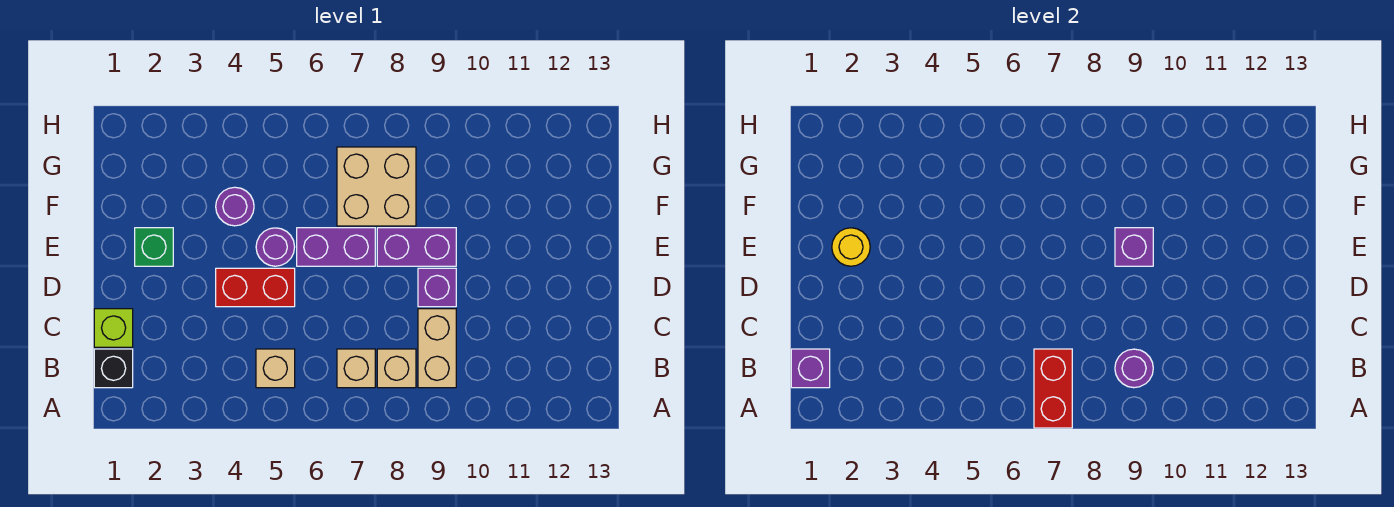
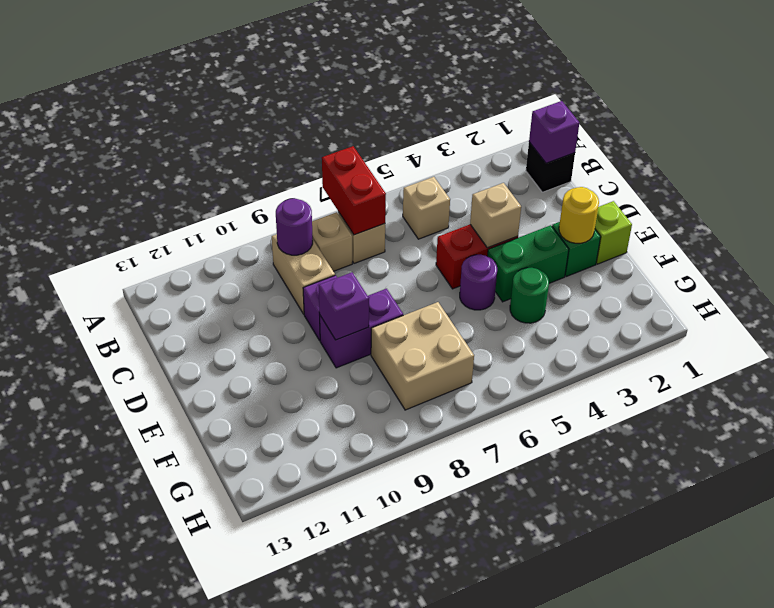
lime 1x1 brick [94,309,133,347] -> lime 1x1 brick moved to [595,201,632,264]
none -> tan 1x1 brick [470,183,521,248]
none -> green 1x2 brick [488,225,569,302]
purple 1x2 brick [297,228,375,266] -> none
purple 1x1 round brick [216,187,254,226] -> green 1x1 round brick [510,268,549,323]

